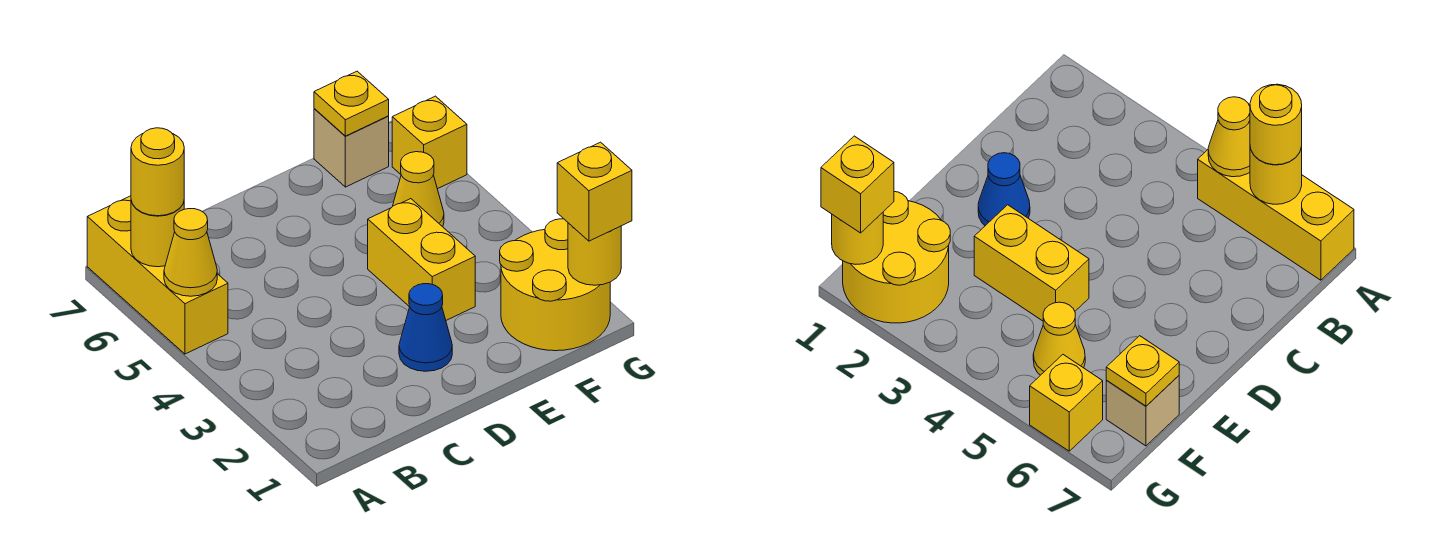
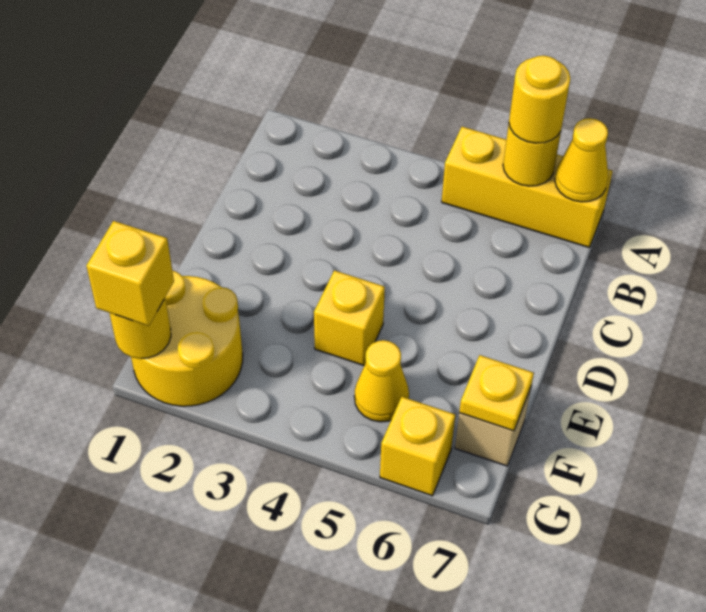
yellow 1x1 cone [164,209,217,296] -> yellow 1x1 cone moved to [555,118,608,202]
blue 1x1 cone [399,284,452,371] -> none
yellow 1x2 brick [368,199,475,320] -> yellow 1x1 brick [314,270,385,365]

